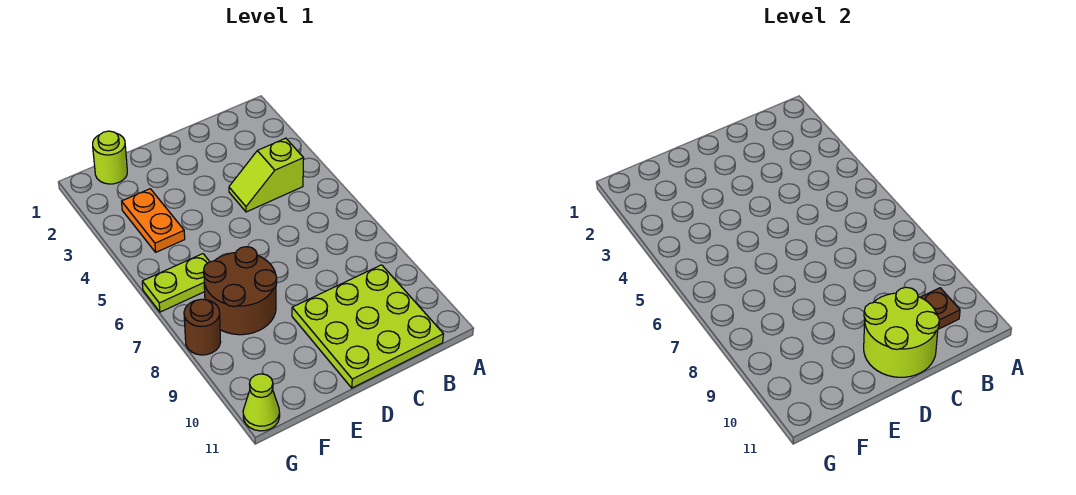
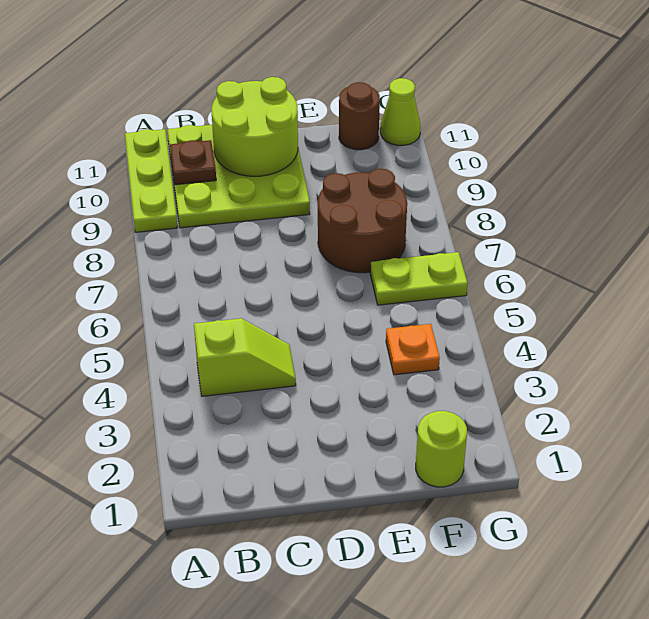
none -> lime 1x3 plate [125,129,177,232]
orange 1x2 plate [122,189,185,252] -> orange 1x1 plate [386,324,440,375]
brown 1x1 round brick [184,299,221,355] -> brown 1x1 round brick moved to [339,82,380,150]

